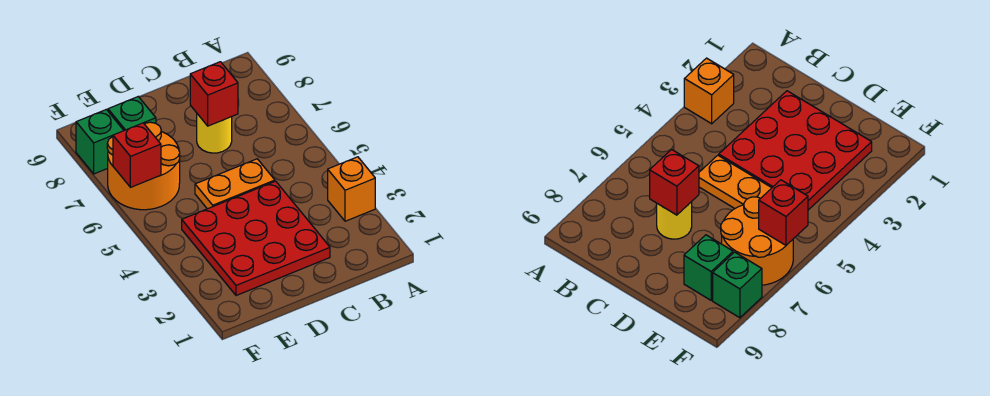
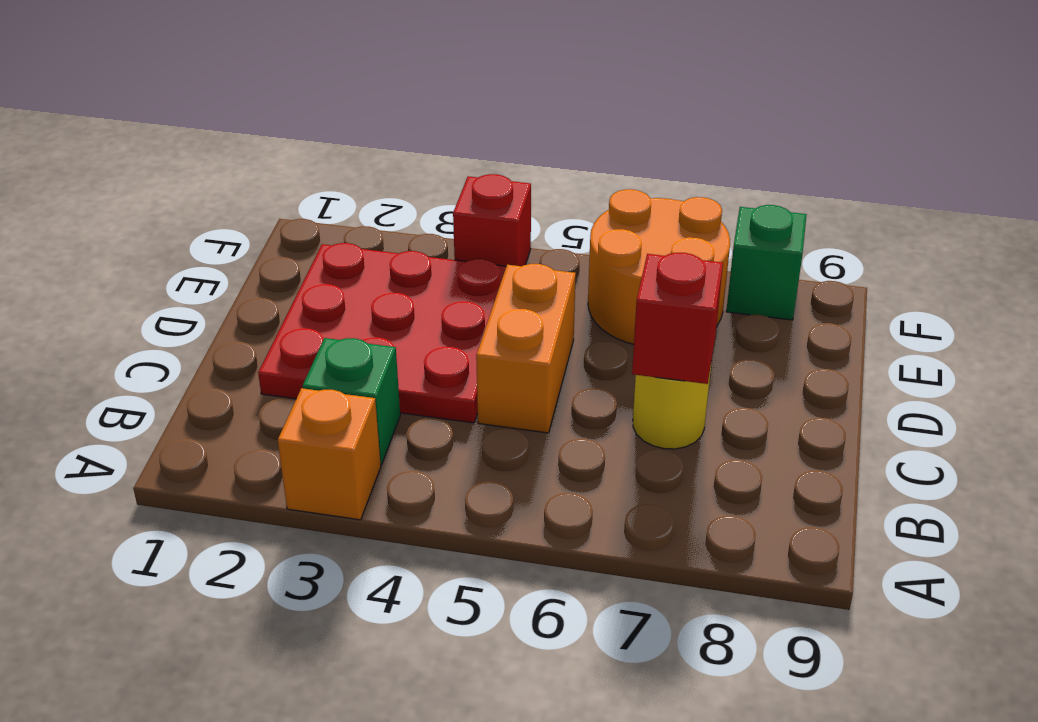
orange 1x2 plate [195,159,275,209] -> orange 1x2 brick [476,264,576,433]
green 1x1 brick [108,97,156,130] -> green 1x1 brick moved to [302,338,400,464]
red 1x1 brick [113,123,161,187] -> red 1x1 brick moved to [453,174,531,266]

